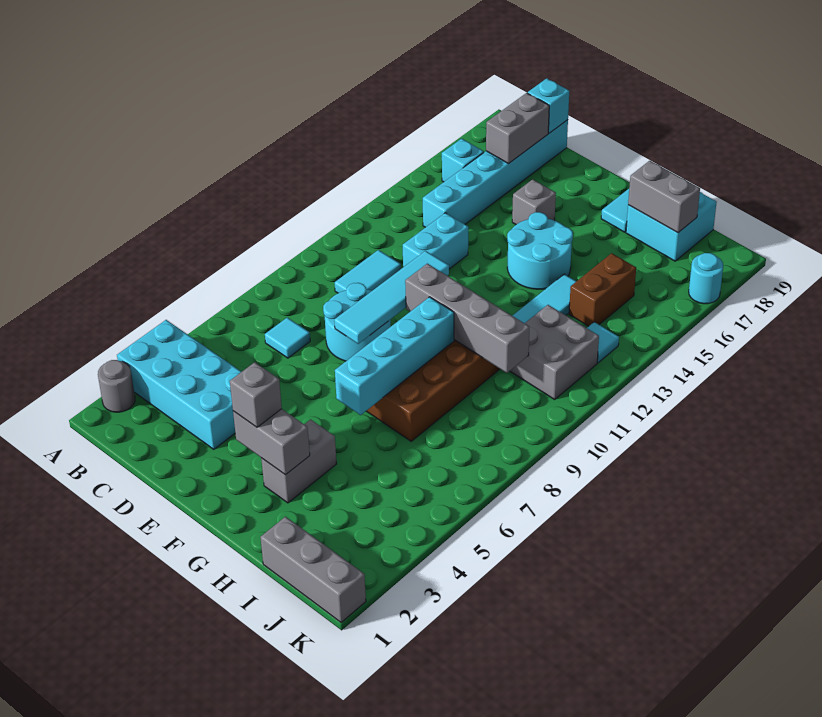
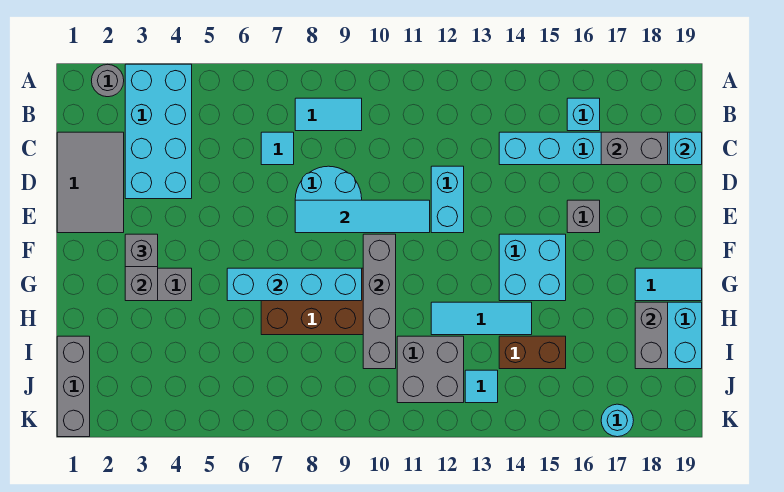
none -> grey 2x3 tile [57,132,124,233]
cyan 1x2 tile [335,250,401,293] -> cyan 1x2 tile moved to [295,98,362,131]
cyan 1x2 brick [403,213,468,269] -> cyan 1x2 brick turned to [431,166,464,233]
cyan 2x2 round brick [507,212,573,289] -> cyan 2x2 brick [499,234,566,301]

